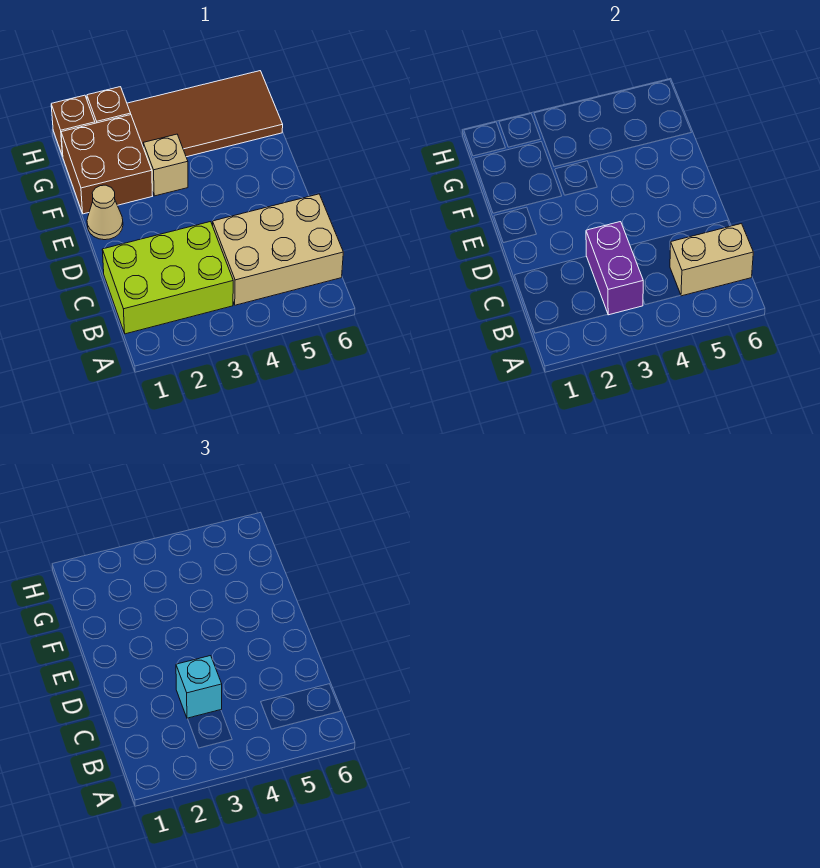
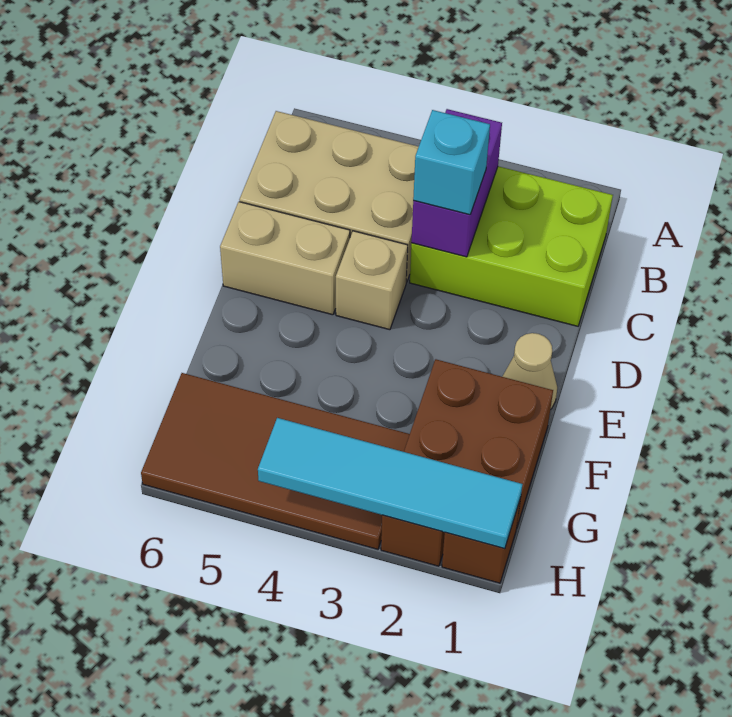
tan 1x2 brick [670,224,753,296] -> tan 1x2 brick moved to [220,202,350,315]
tan 1x1 brick [143,134,188,196] -> tan 1x1 brick moved to [336,231,408,330]
none -> cyan 1x4 tile [258,418,523,549]

